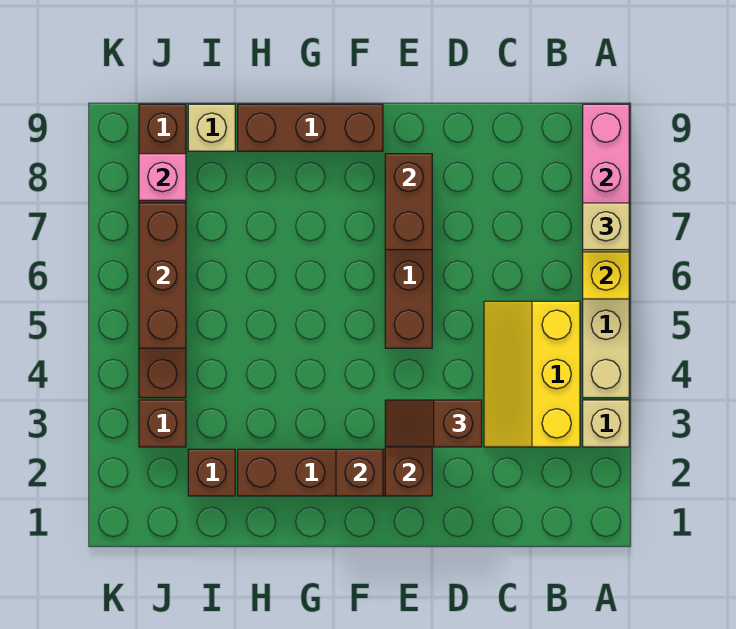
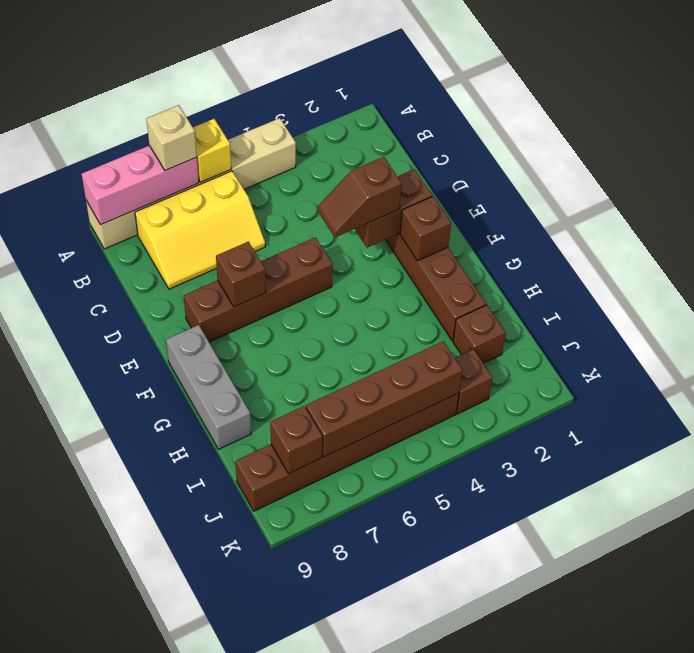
tan 1x1 brick [583,400,629,447] -> none
yellow 2x3 slope [484,301,580,447] -> yellow 2x3 slope moved to [135,171,265,289]
brown 1x2 slope [385,400,482,447] -> brown 1x2 slope turned to [318,157,402,237]
brown 1x2 brick [385,154,432,250] -> brown 1x1 brick [216,242,266,307]
brown 1x3 brick [238,104,383,151] -> grey 1x3 brick [166,325,251,449]
tan 1x1 brick [188,104,235,151] -> none
brown 1x3 brick [139,203,186,348] -> brown 1x4 brick [306,341,462,457]
pink 1x1 brick [139,154,186,200] -> brown 1x1 brick [270,406,322,474]

